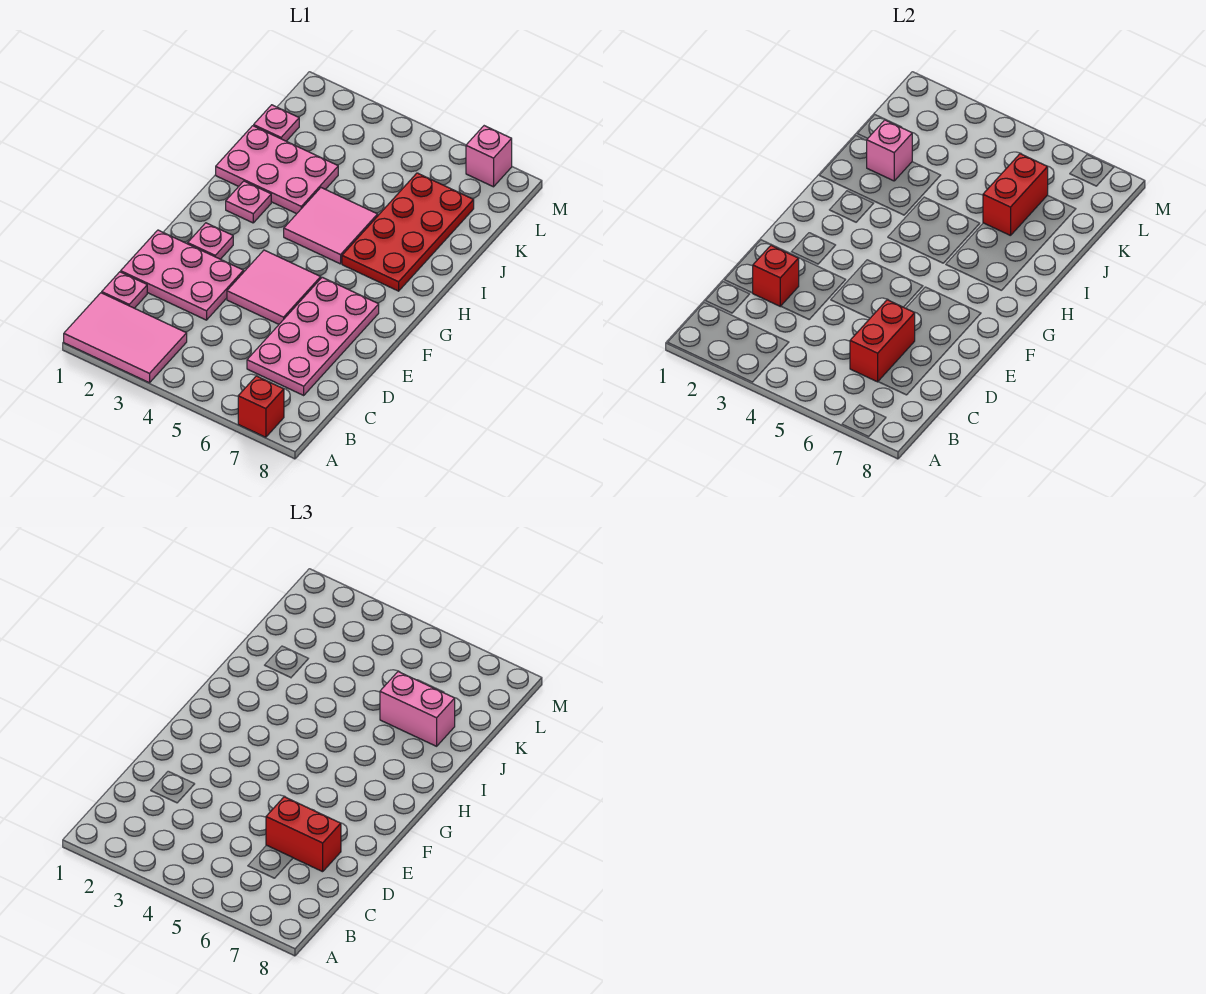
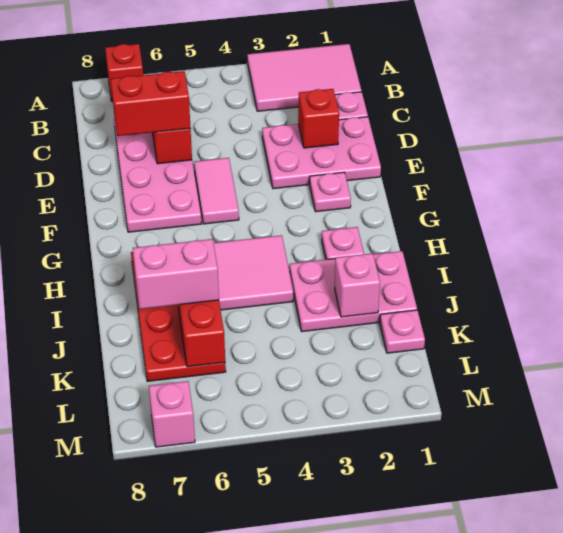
pink 2x2 tile [227,250,321,324] -> pink 1x2 tile [194,158,239,224]

